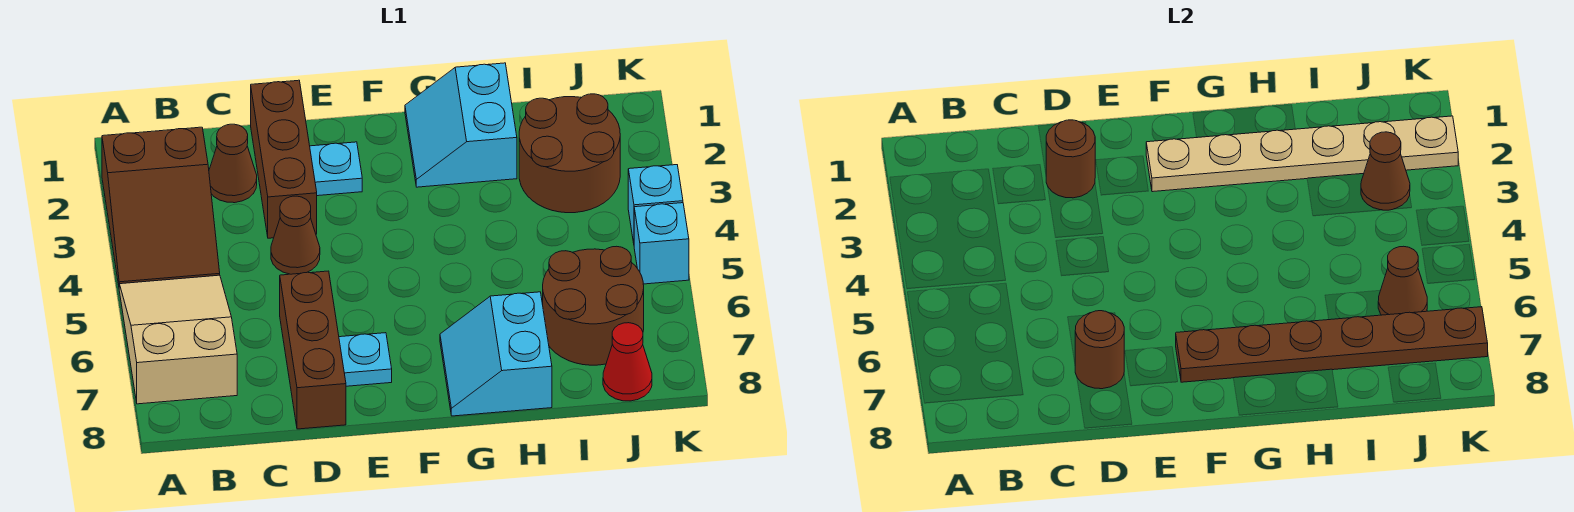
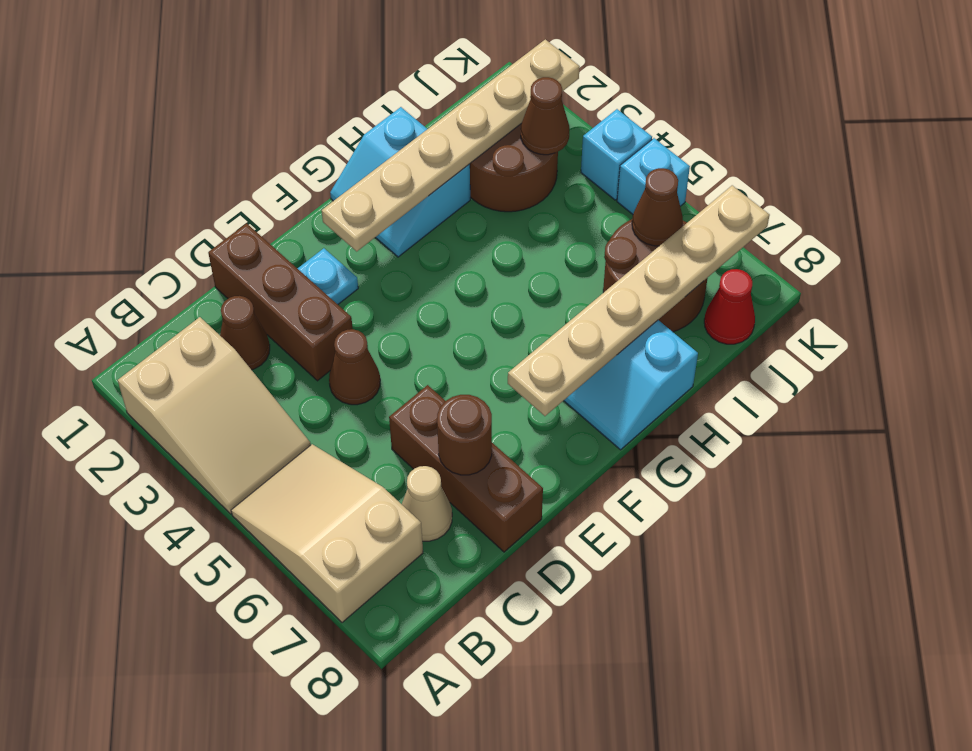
brown 2x3 slope [102,127,220,285] -> tan 2x3 slope [118,317,311,514]
none -> tan 1x1 cone [402,466,452,541]
brown 1x1 round brick [1046,120,1095,198] -> none
cyan 1x1 plate [339,333,392,386] -> none
brown 1x6 plate [1176,307,1488,382] -> tan 1x6 plate [508,185,770,416]

